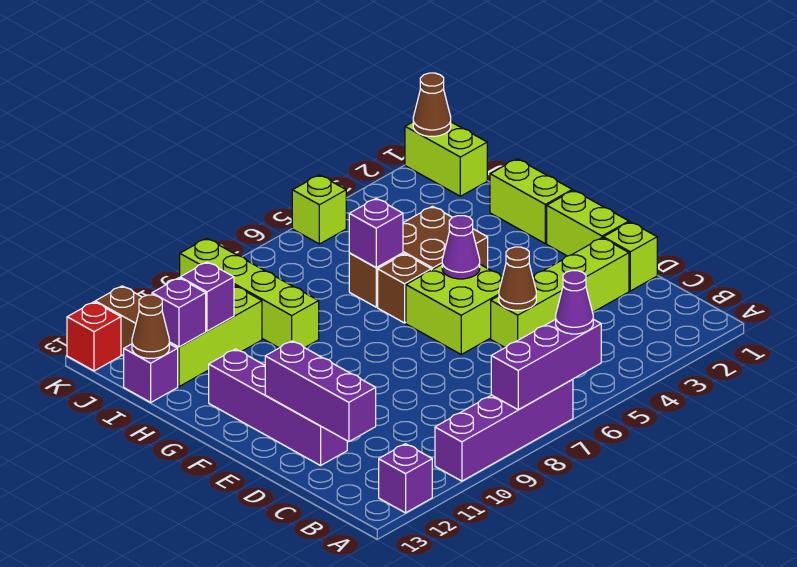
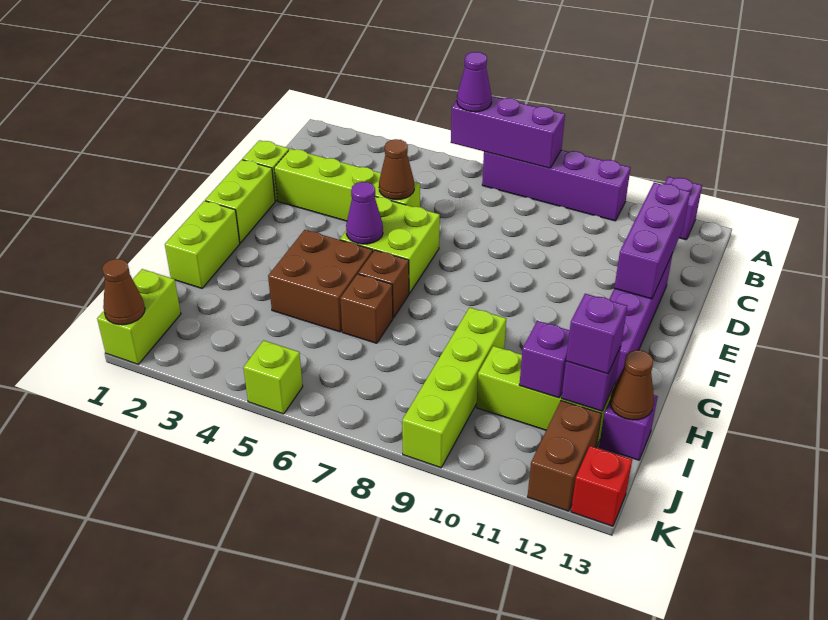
purple 1x1 brick [349,198,403,268] -> purple 1x1 brick moved to [566,294,627,374]

